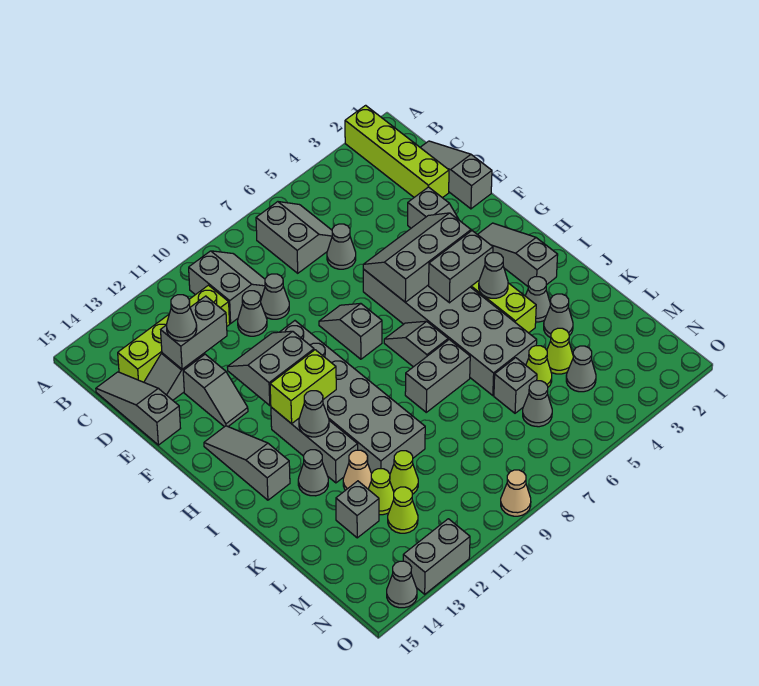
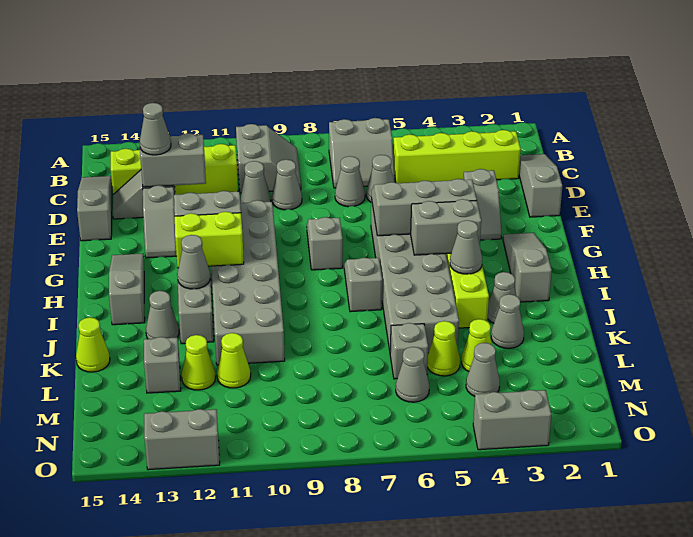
lime 1x4 brick [345,105,449,198] -> lime 1x4 brick turned to [393,130,521,183]
grey 2x2 slope [256,202,332,273] -> grey 2x2 slope turned to [329,118,395,188]
grey 1x2 brick [405,340,470,412] -> grey 1x2 brick moved to [473,390,551,450]
tan 1x1 cone [343,450,371,490] -> none
lime 1x1 cone [388,487,418,533] -> lime 1x1 cone moved to [76,317,110,372]
tan 1x1 cone [501,470,531,516] -> none
grey 1x1 cone [387,561,417,608] -> grey 1x1 cone moved to [335,156,365,207]

